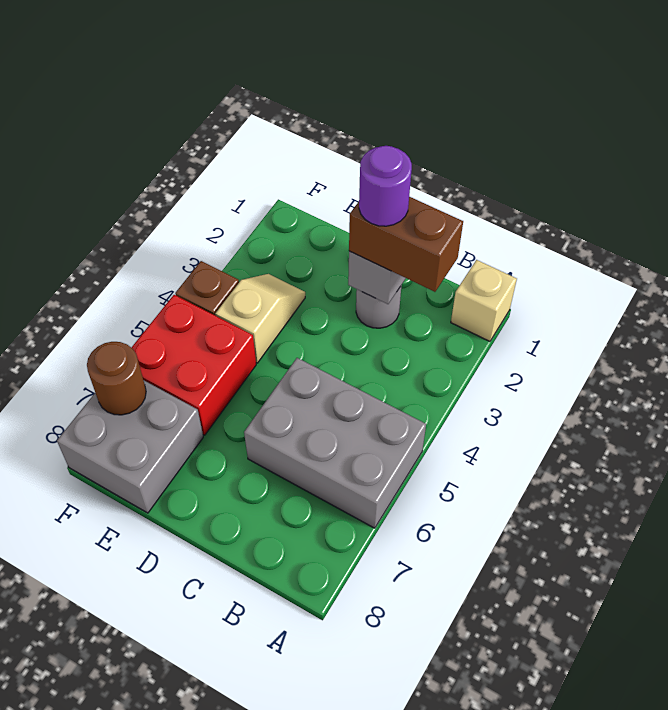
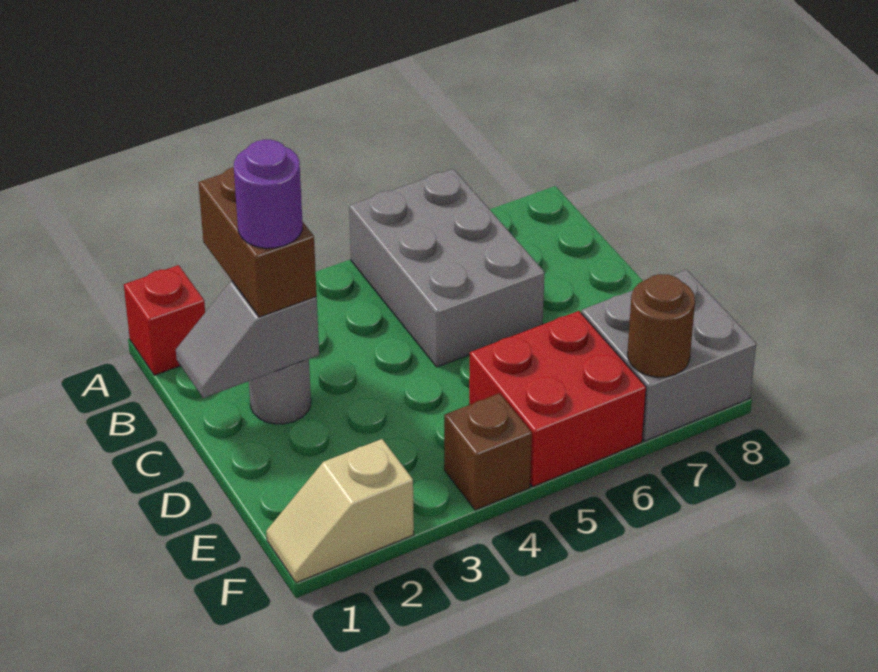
tan 1x1 brick [451,260,517,341] -> red 1x1 brick [124,265,205,375]
tan 1x2 slope [215,274,305,363] -> tan 1x2 slope moved to [266,439,414,583]

